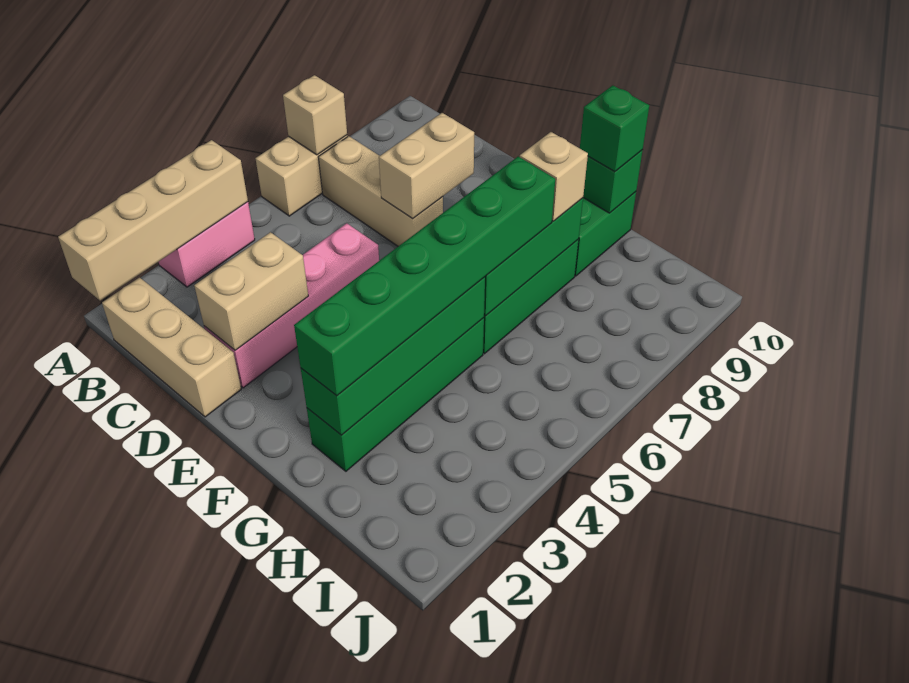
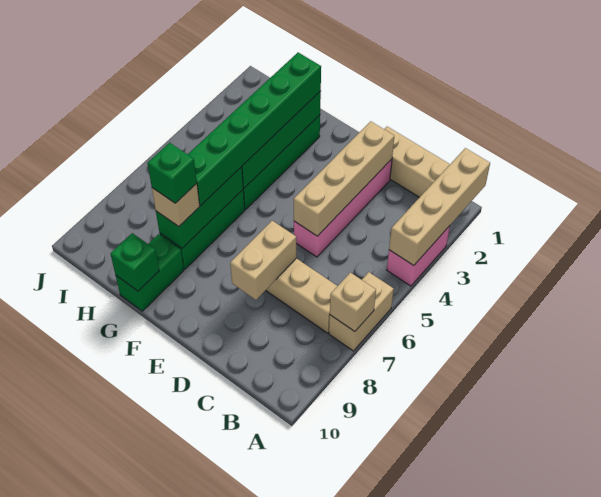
tan 1x2 brick [194,232,308,350] -> tan 1x4 brick [294,121,394,236]
green 1x1 brick [580,85,649,172] -> green 1x1 brick moved to [148,143,197,203]

